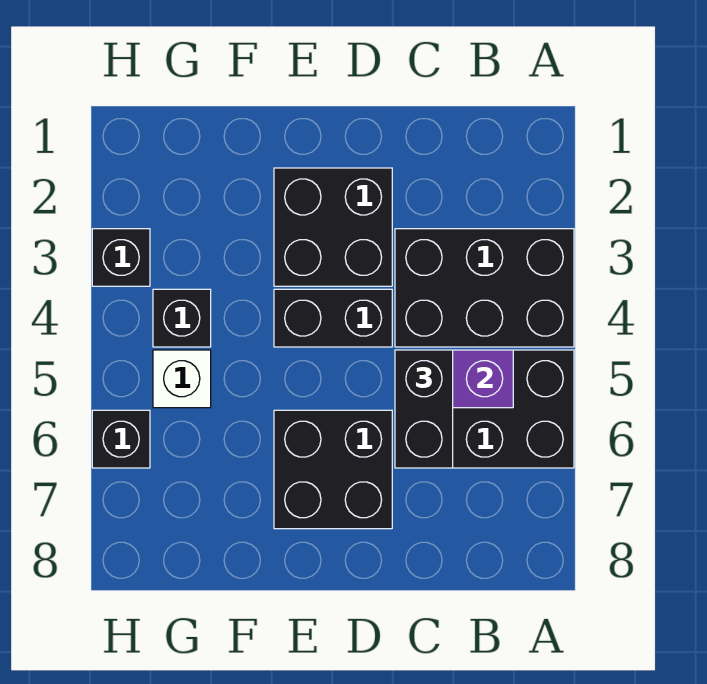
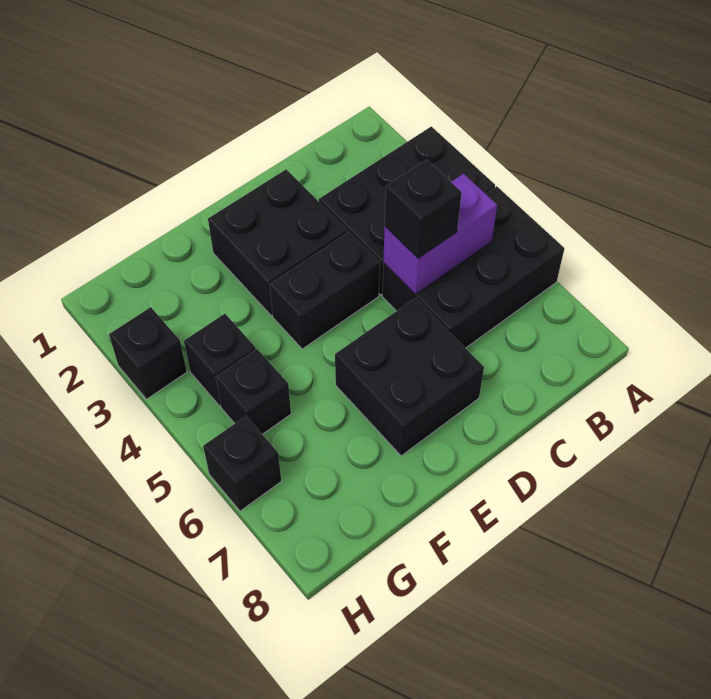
black 1x2 brick [395,350,453,468] -> black 1x1 brick [385,160,462,258]
white 1x1 brick [153,350,211,408] -> black 1x1 brick [216,349,291,434]

